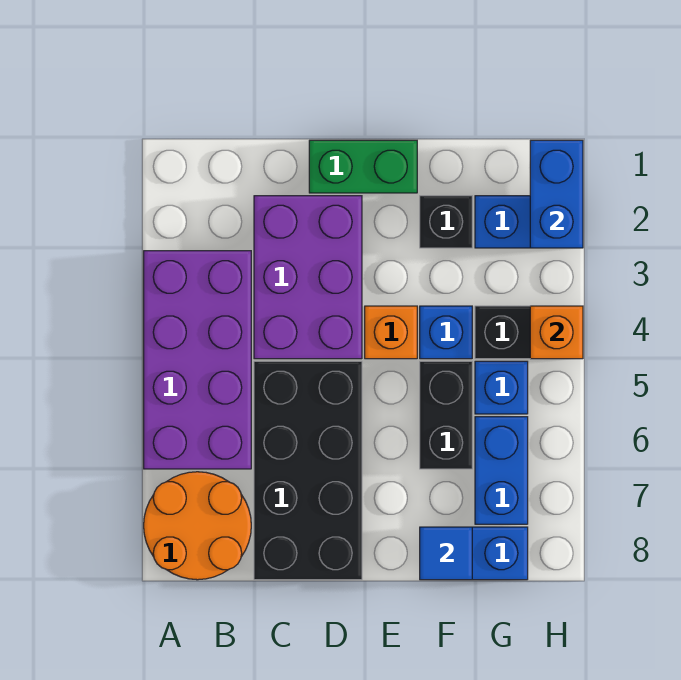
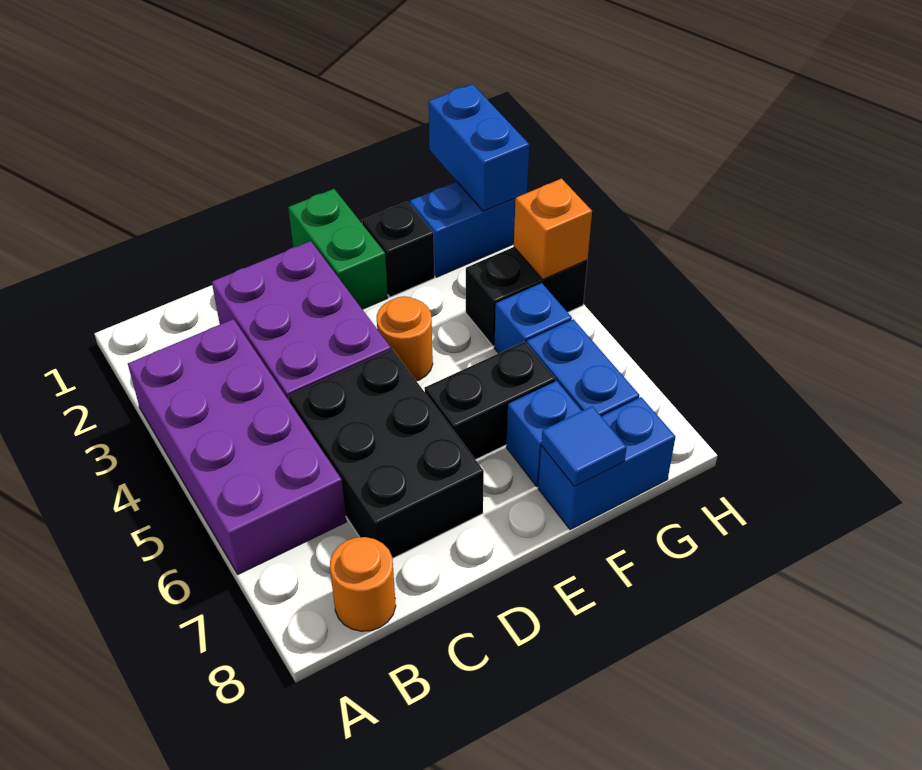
orange 2x2 round brick [144,472,251,580] -> orange 1x1 round brick [330,537,396,631]
black 2x4 brick [254,361,362,580] -> black 2x3 brick [289,350,484,558]
green 1x2 brick [309,140,417,193] -> green 1x2 brick turned to [288,189,388,309]
orange 1x1 brick [365,306,417,359] -> orange 1x1 round brick [377,296,433,381]
blue 1x1 brick [420,306,472,359] -> blue 1x1 brick moved to [506,381,582,486]
black 1x2 brick [420,361,472,469] -> black 1x2 brick turned to [425,342,555,460]

